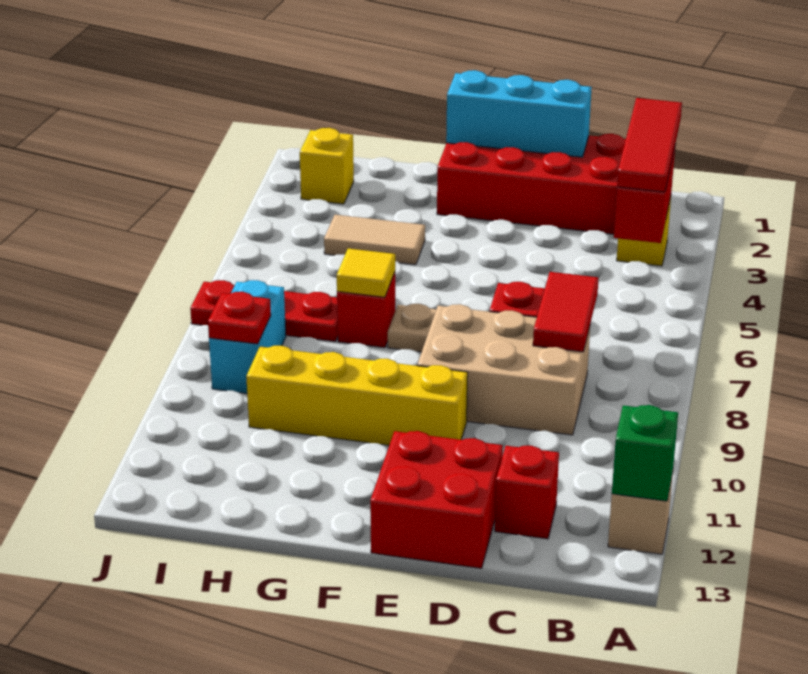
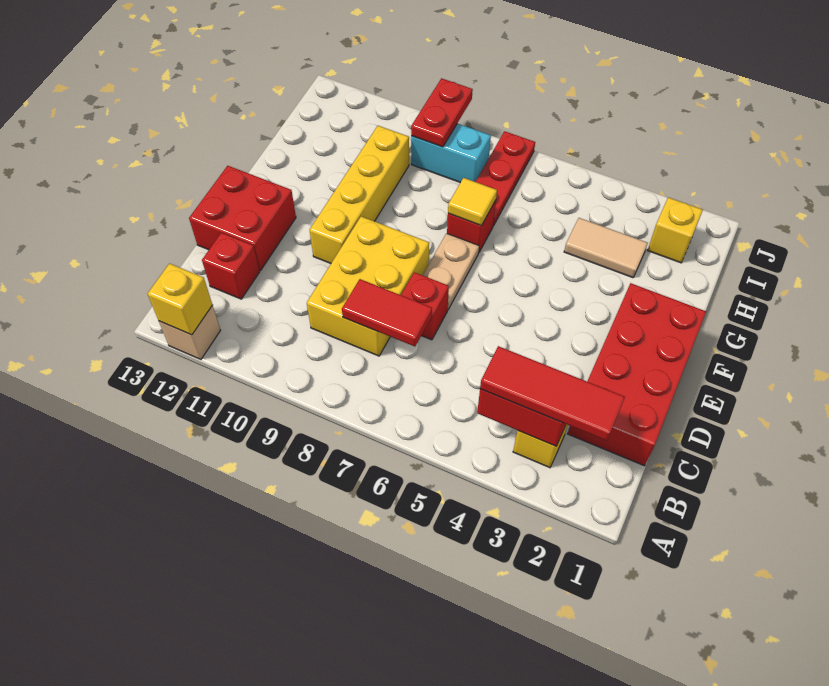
green 1x1 brick [612,405,678,501] -> yellow 1x1 brick [148,263,212,335]
tan 2x3 brick [417,304,590,435] -> yellow 2x3 brick [307,216,429,356]
cyan 1x3 brick [446,70,592,157] -> none
tan 1x2 tile [324,215,425,265] -> tan 1x2 tile turned to [564,218,648,278]
red 1x1 plate [208,292,271,344] -> red 1x2 plate [411,78,473,147]

